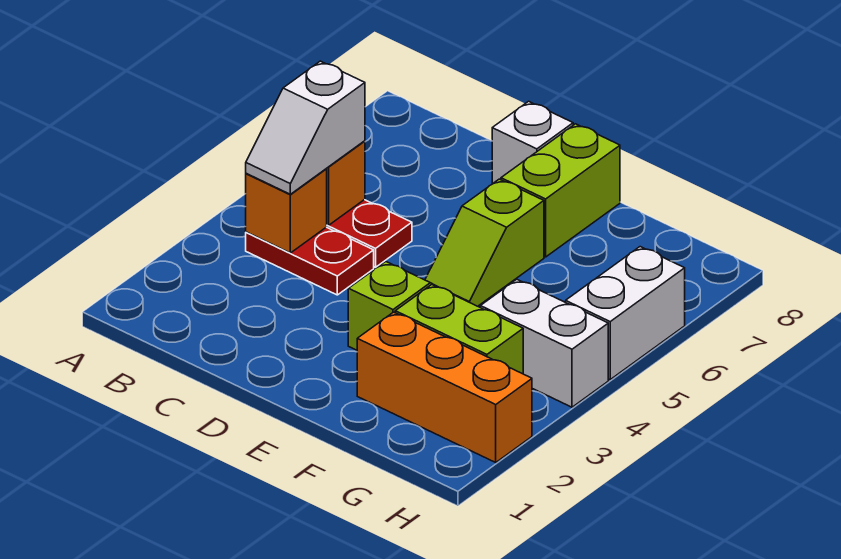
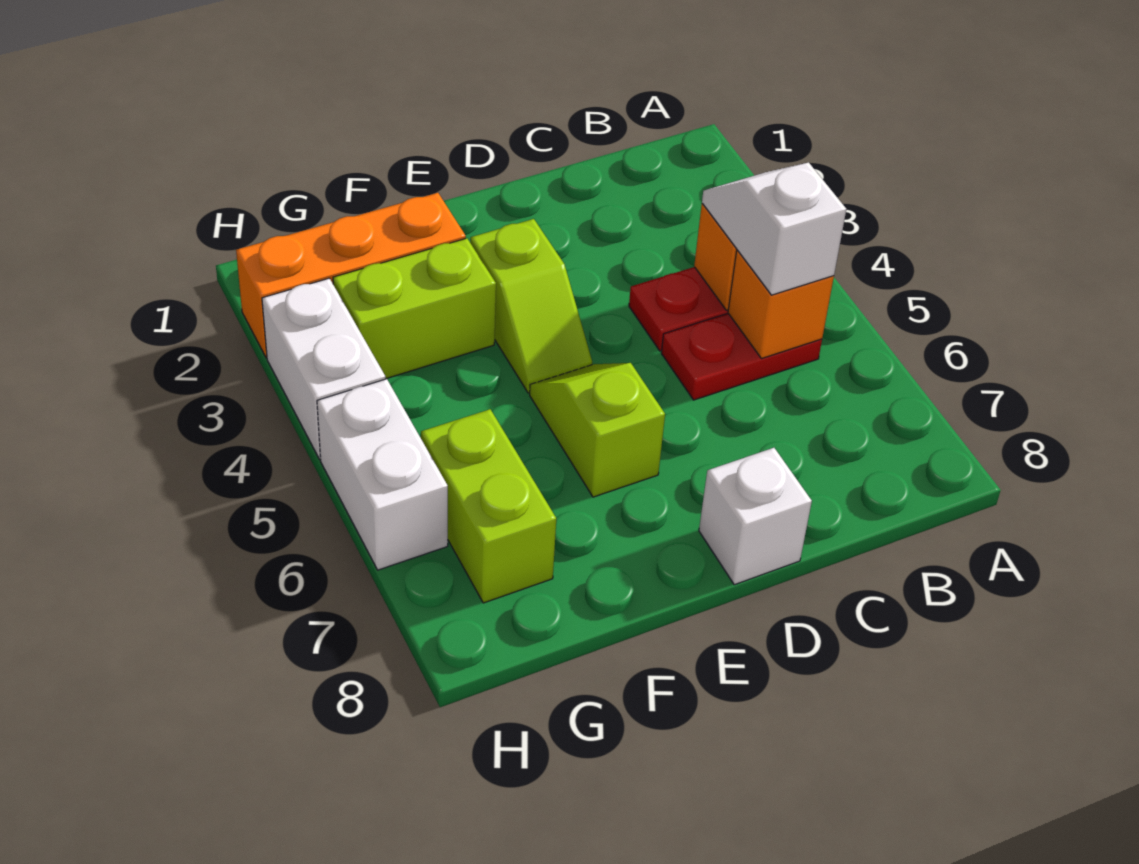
lime 1x2 brick [501,124,620,257] -> lime 1x2 brick moved to [421,409,556,603]
white 1x2 brick [480,279,608,407] -> white 1x2 brick turned to [262,278,386,459]

